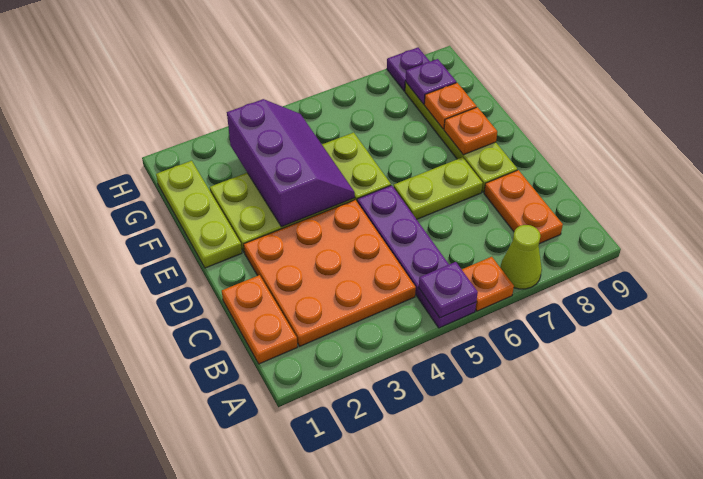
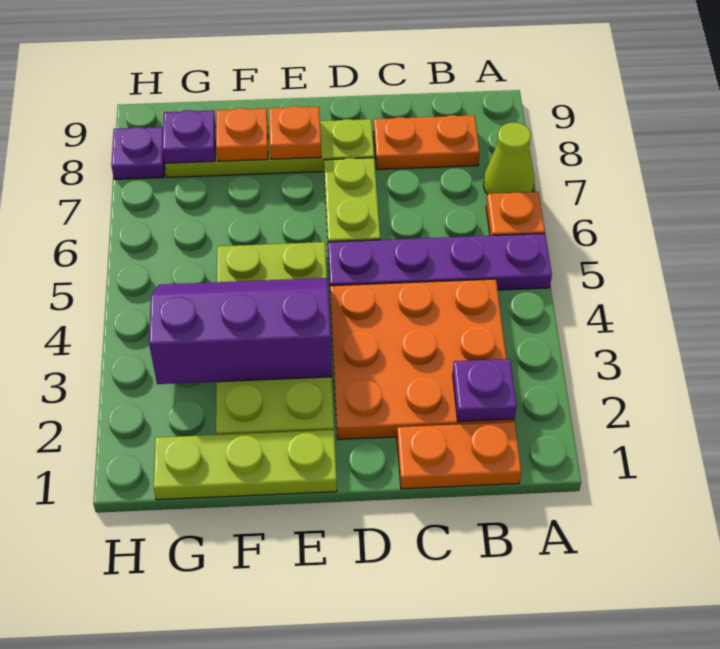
purple 1x1 plate [419,262,478,318] -> purple 1x1 plate moved to [453,359,517,422]

